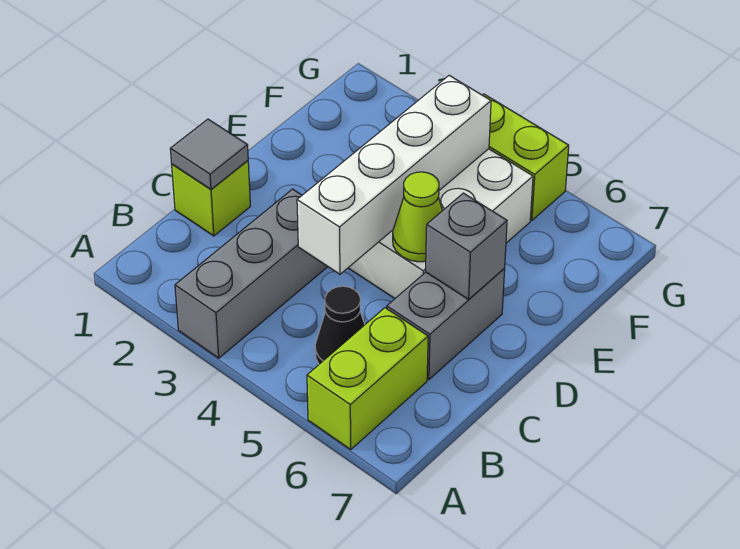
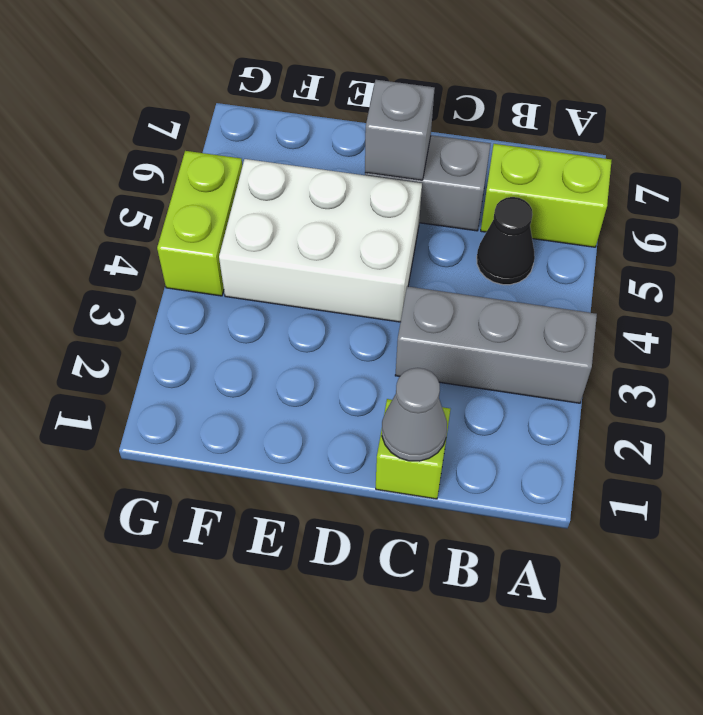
grey 1x1 tile [170,119,248,189] -> grey 1x1 cone [382,368,447,461]
white 1x4 brick [297,75,491,274] -> none
lime 1x1 cone [393,172,442,262] -> none

